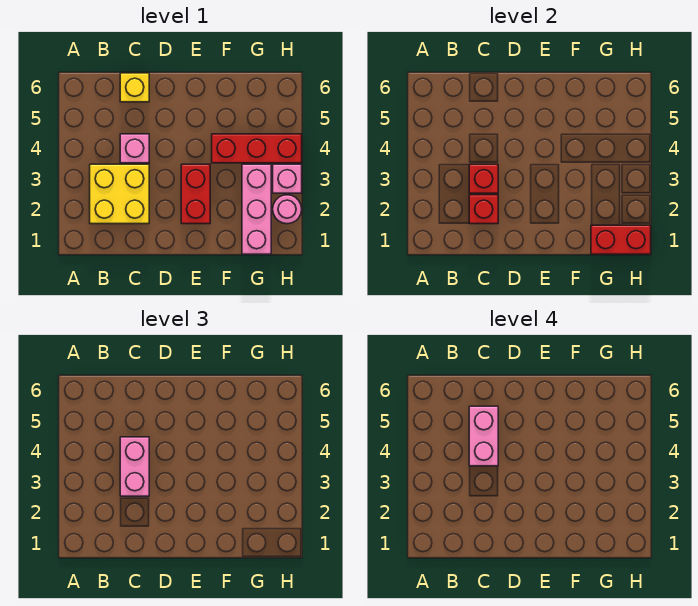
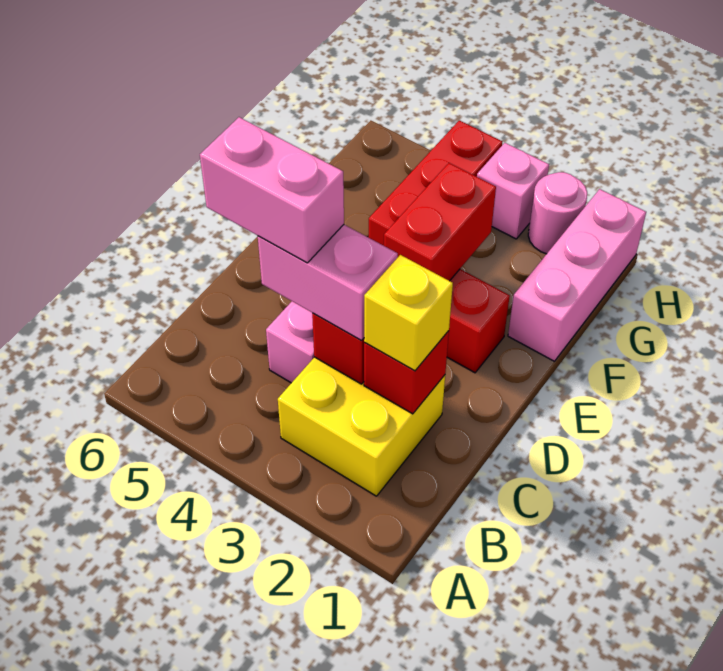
yellow 1x1 brick [120,73,149,102] -> yellow 1x1 brick moved to [364,255,453,371]
pink 1x3 brick [242,164,271,254] -> pink 1x3 brick turned to [508,189,646,361]
red 1x2 brick [591,225,651,254] -> red 1x2 brick moved to [384,163,496,281]

